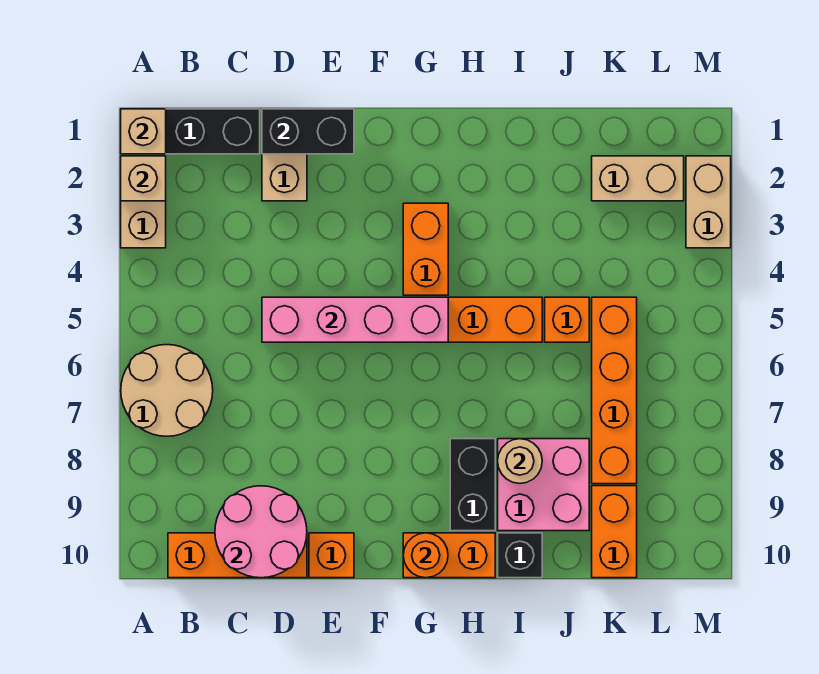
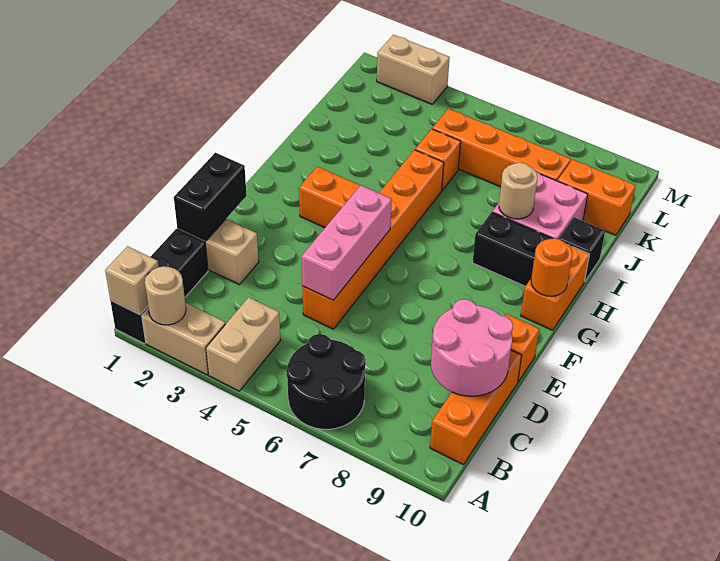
tan 1x1 brick [121,156,166,201] -> tan 1x1 round brick [145,266,186,325]
tan 2x2 round brick [121,345,213,436] -> black 2x2 round brick [286,334,366,429]
pink 1x4 brick [262,297,448,342] -> pink 1x3 brick [302,185,392,300]
tan 1x2 brick [592,156,684,201] -> tan 1x2 brick moved to [206,297,281,391]

